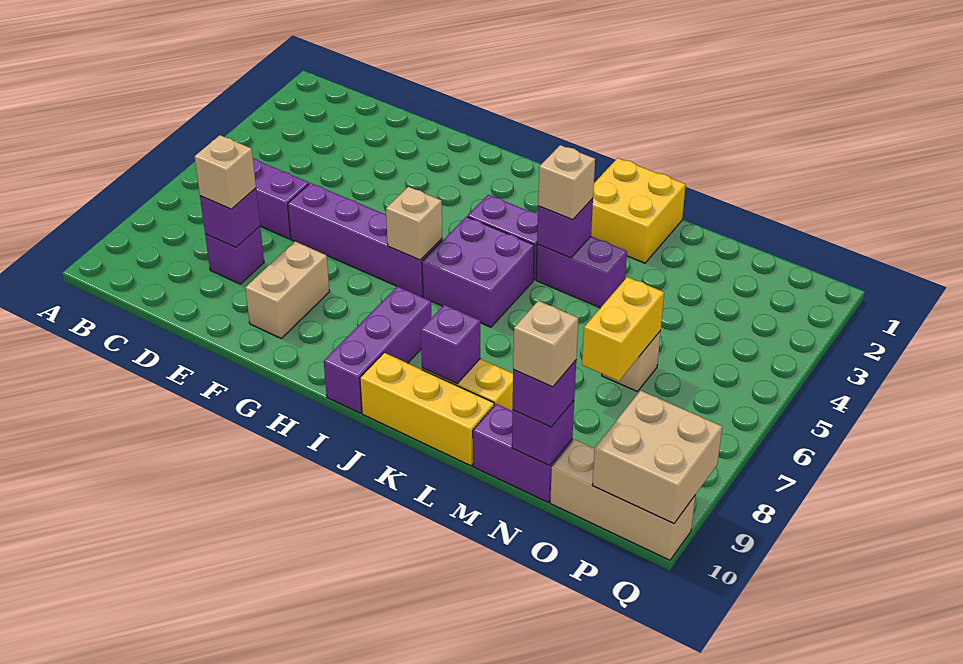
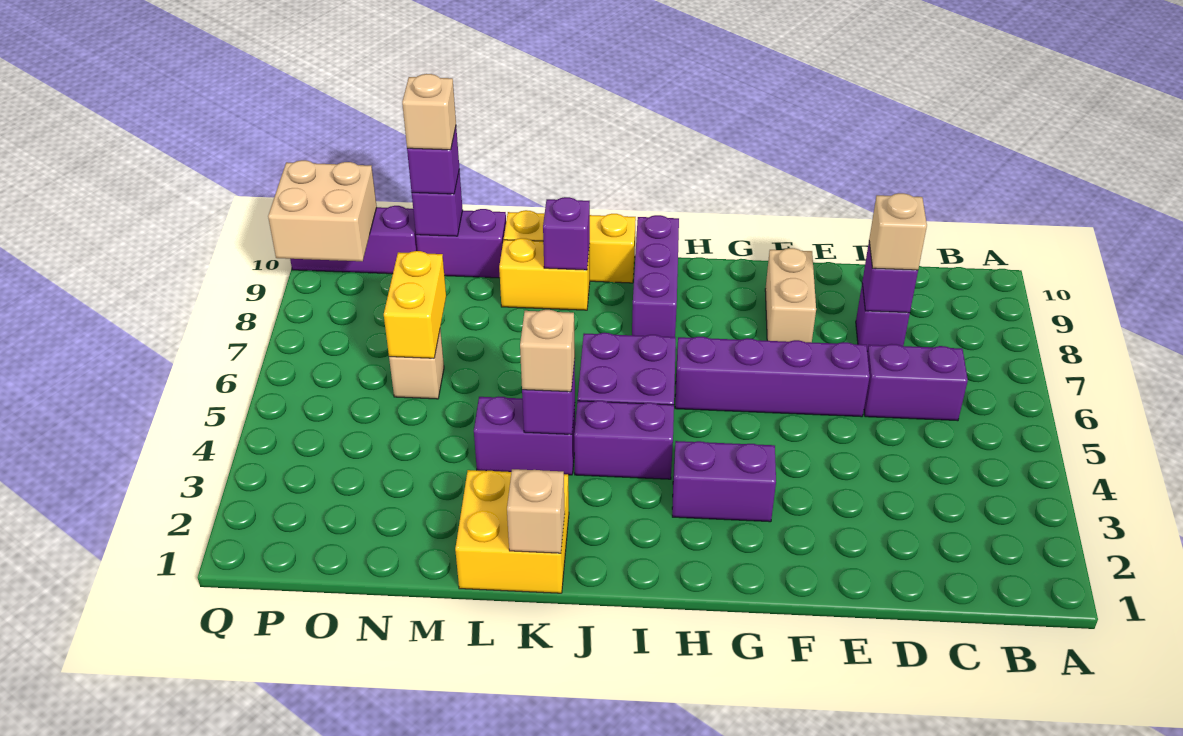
none -> purple 1x2 brick [672,441,776,522]
tan 1x1 brick [386,187,442,260] -> tan 1x1 brick moved to [507,469,565,553]
tan 1x3 brick [550,440,695,560] -> purple 1x3 brick [290,206,417,274]

